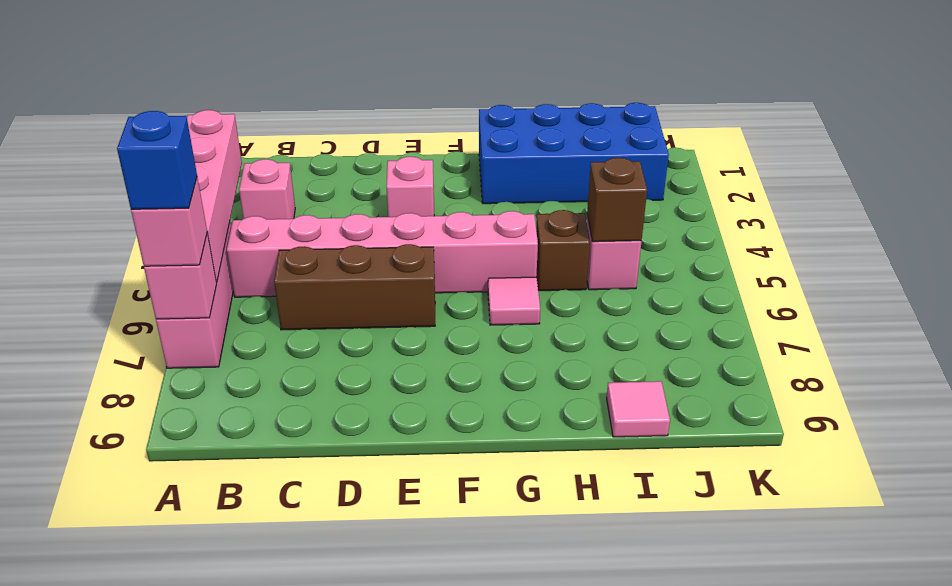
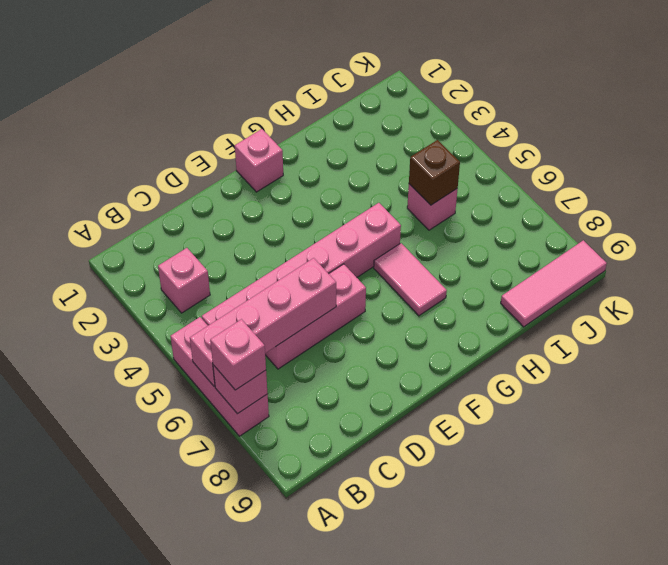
pink 1x4 brick [187,110,242,282] -> pink 1x4 brick turned to [190,258,336,387]
blue 1x1 brick [117,111,197,209] -> none
brown 1x3 brick [274,244,435,330] -> pink 1x3 brick [265,264,366,369]
pink 1x1 brick [386,157,434,217] -> pink 1x1 brick moved to [235,129,283,192]
blue 2x4 brick [479,103,669,204] -> none
pink 1x1 tile [488,277,540,325] -> pink 1x2 tile [374,243,447,316]
brown 1x1 brick [536,210,590,291] -> none
pink 1x1 tile [607,381,670,437] -> pink 1x3 tile [501,240,607,327]

